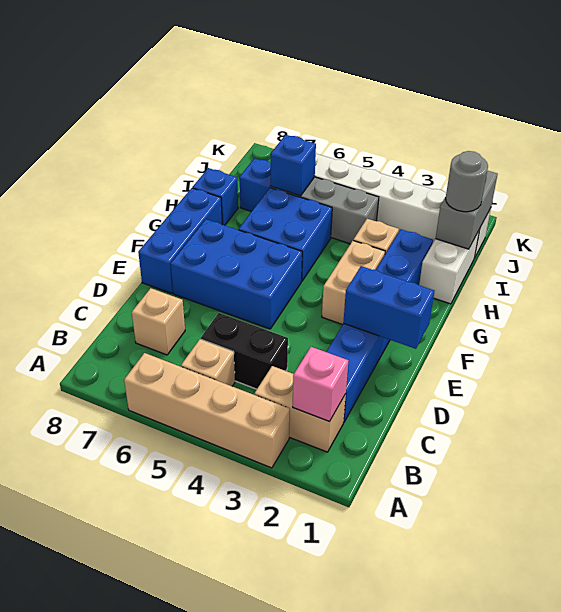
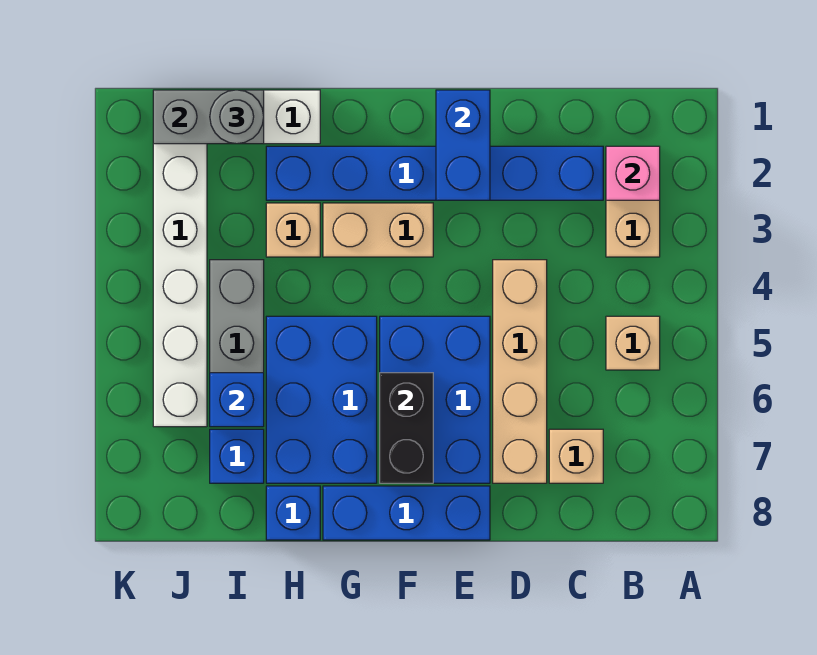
tan 1x4 brick [124,353,290,468] -> tan 1x4 brick moved to [493,260,547,483]
black 1x2 brick [201,313,288,389] -> black 1x2 brick moved to [380,373,433,483]
blue 2x2 brick [239,188,332,281] -> blue 2x3 brick [266,316,377,483]

